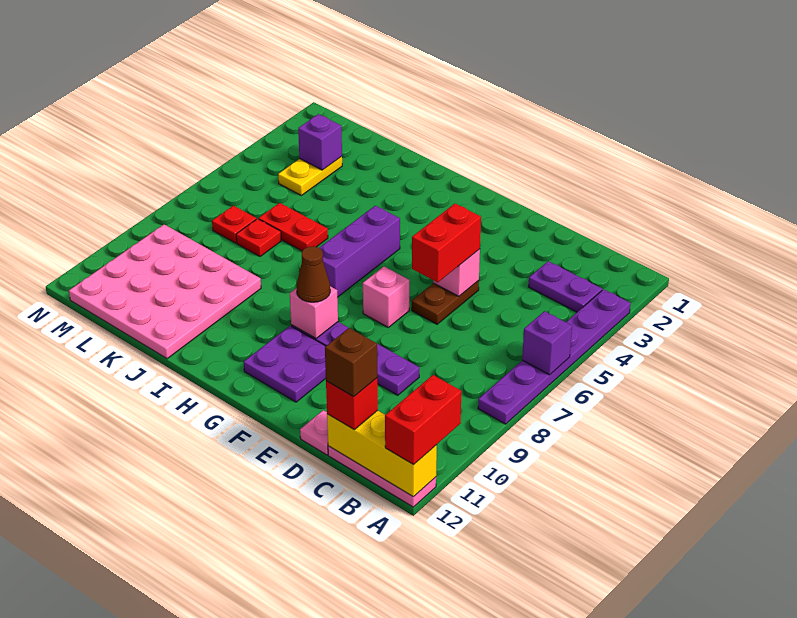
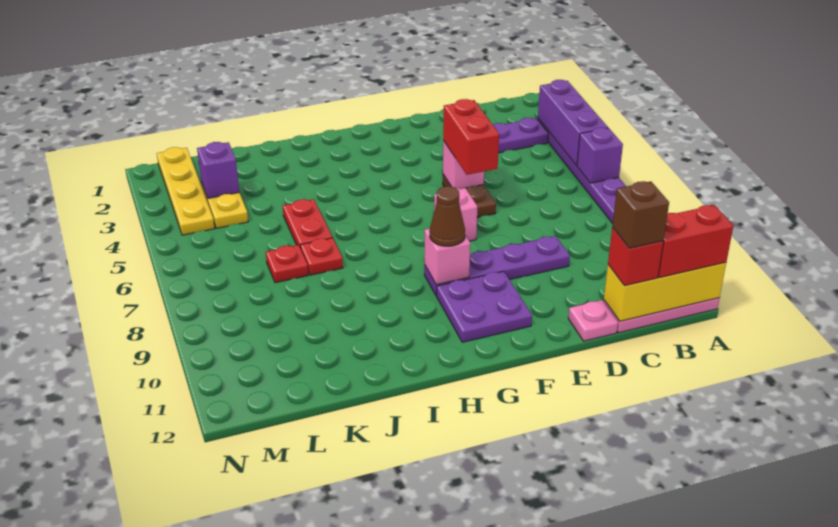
red 1x2 brick [385,375,461,465] -> red 1x2 brick turned to [658,205,733,277]
purple 1x3 brick [319,206,400,297] -> purple 1x3 brick moved to [538,80,608,166]
red 1x2 plate [259,203,328,251] -> red 1x2 plate turned to [283,199,332,249]
pink 4x4 plate [69,225,261,359] -> none
red 1x1 plate [212,206,256,243] -> red 1x1 plate moved to [300,238,343,275]
none -> yellow 1x4 plate [157,147,215,235]

